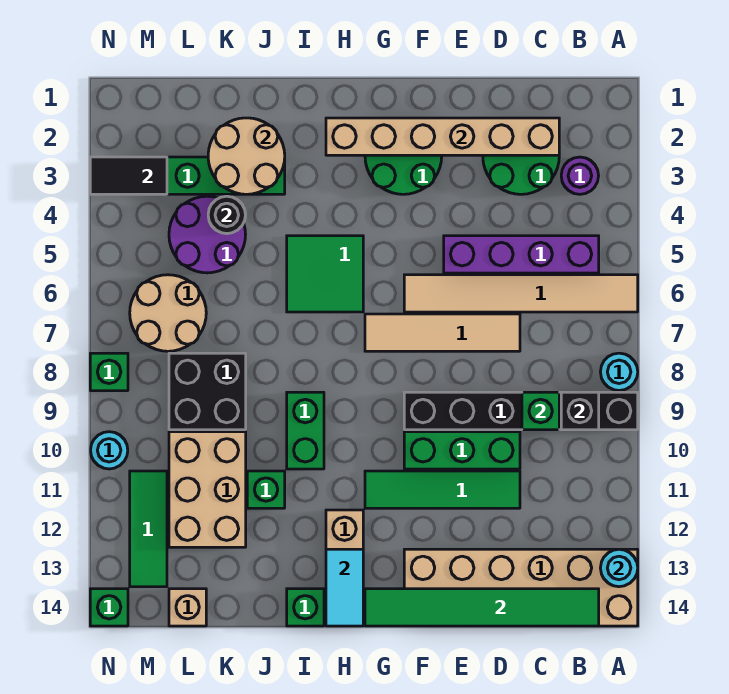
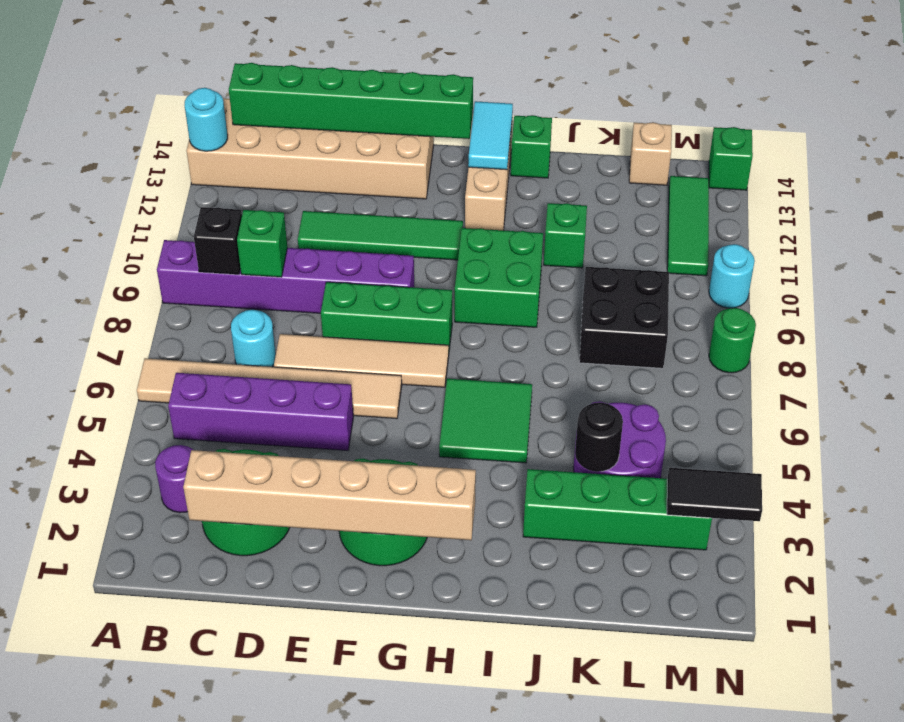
cyan 1x1 round brick [601,353,638,391] -> cyan 1x1 round brick moved to [231,310,276,367]
black 1x6 brick [404,392,638,430] -> purple 1x6 brick [157,240,414,313]
green 1x6 tile [365,589,599,626] -> green 1x6 brick [229,63,473,139]
green 1x3 brick [404,432,520,469] -> green 1x3 brick moved to [321,282,452,349]
green 1x2 brick [287,392,324,469] -> green 2x2 brick [455,228,543,327]
tan 2x2 round brick [208,118,285,194] -> none
tan 2x3 brick [169,432,246,547] -> none
tan 2x2 round brick [130,275,206,351] -> none
green 1x1 brick [90,353,128,391] -> green 1x1 round brick [709,308,756,373]

